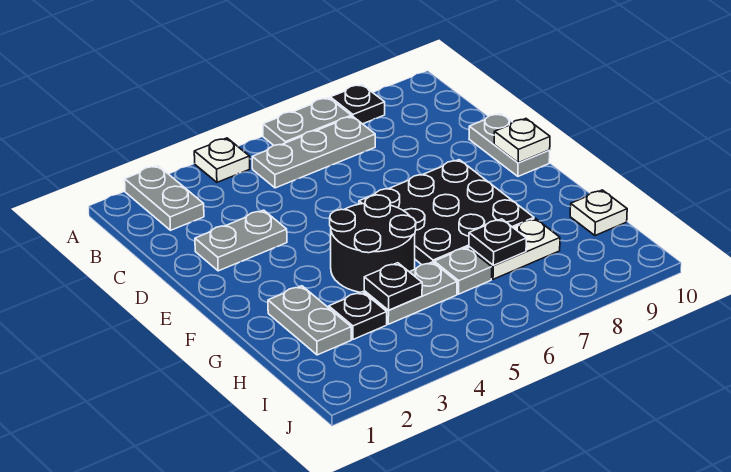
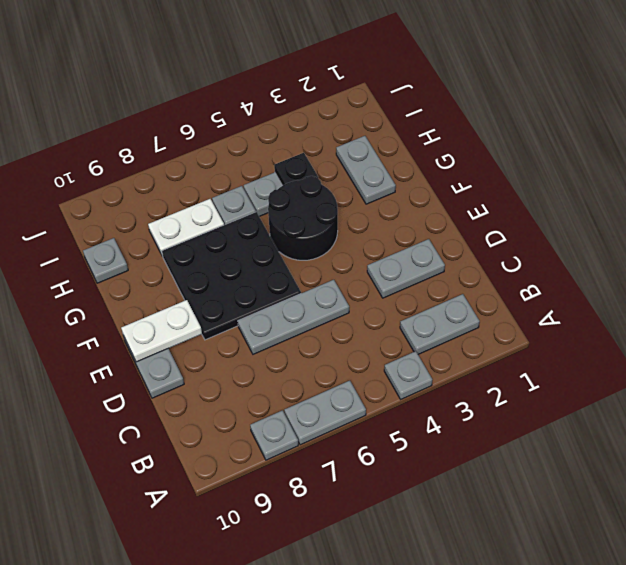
grey 1x2 plate [125,166,204,230] -> grey 1x2 plate turned to [400,294,480,354]
white 1x1 plate [194,138,250,182] -> grey 1x1 plate [384,351,432,399]
black 1x1 plate [330,84,385,124] -> grey 1x1 plate [250,410,298,460]
grey 1x3 plate [252,116,375,188] -> grey 1x3 plate moved to [238,280,349,354]
white 1x1 plate [494,119,550,163] -> white 1x2 plate [121,300,202,362]
black 1x1 plate [329,292,387,339] -> none
black 1x1 plate [469,219,526,266] -> none
white 1x1 plate [570,190,627,236] -> grey 1x1 plate [83,238,128,283]

